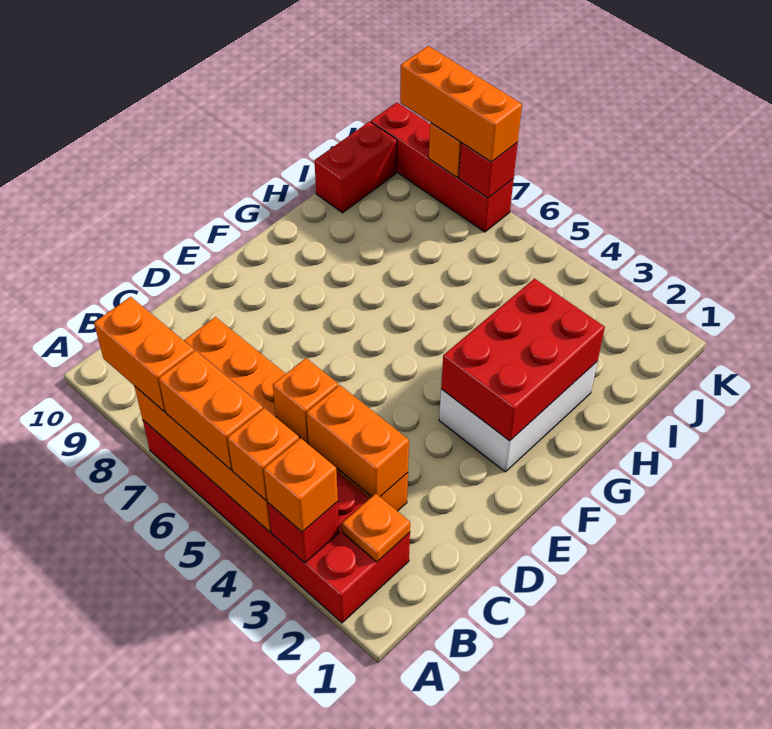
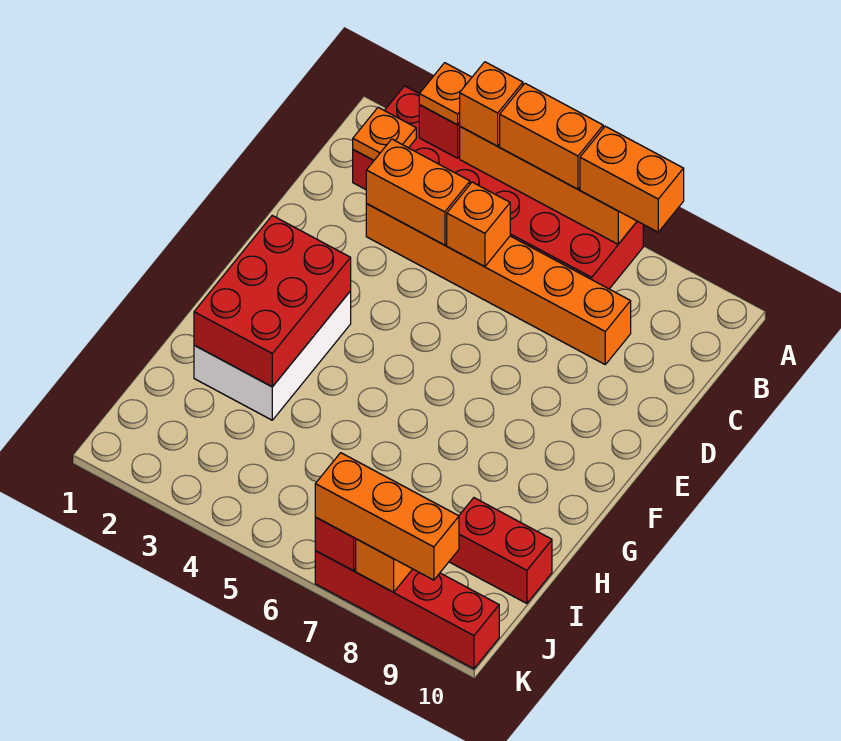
orange 1x1 brick [264,438,338,532] -> orange 1x1 plate [419,63,472,125]
red 1x2 brick [314,121,397,213] -> red 1x2 brick turned to [449,498,552,604]

